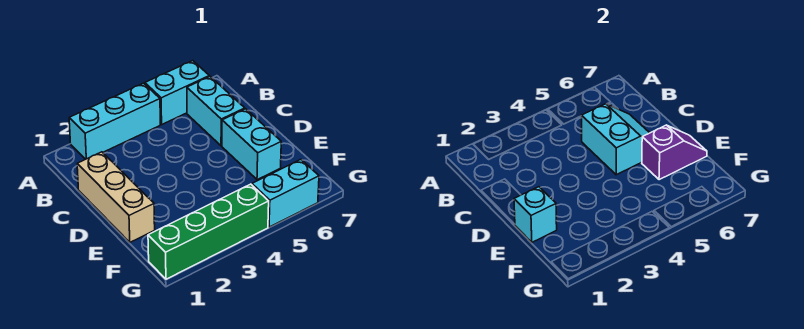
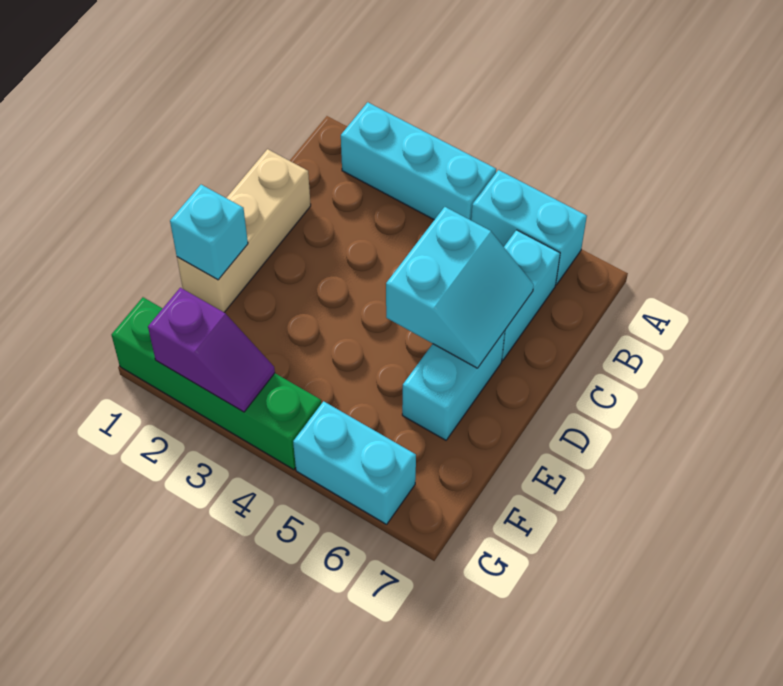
purple 1x2 slope [642,125,707,180] -> purple 1x2 slope moved to [148,288,275,412]

